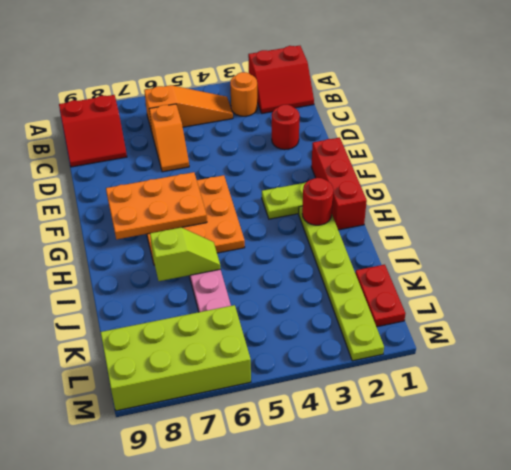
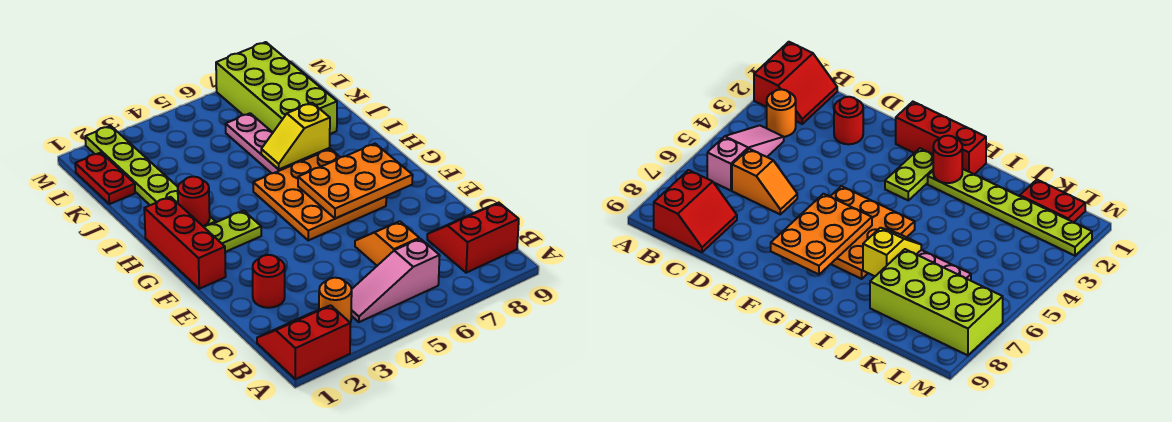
orange 1x3 slope [144,85,233,131] -> pink 1x3 slope [351,239,440,322]
lime 1x2 slope [150,227,221,281] -> yellow 1x2 slope [261,103,330,169]
lime 2x4 brick [101,305,251,411] -> lime 2x4 brick turned to [216,42,337,134]

